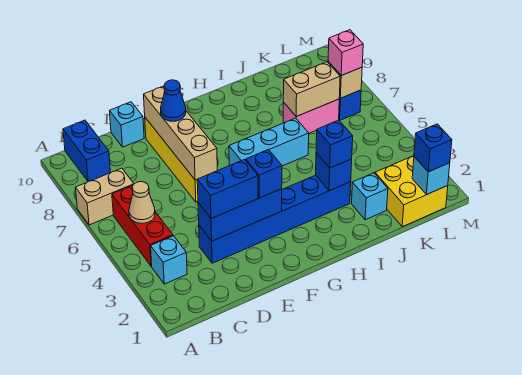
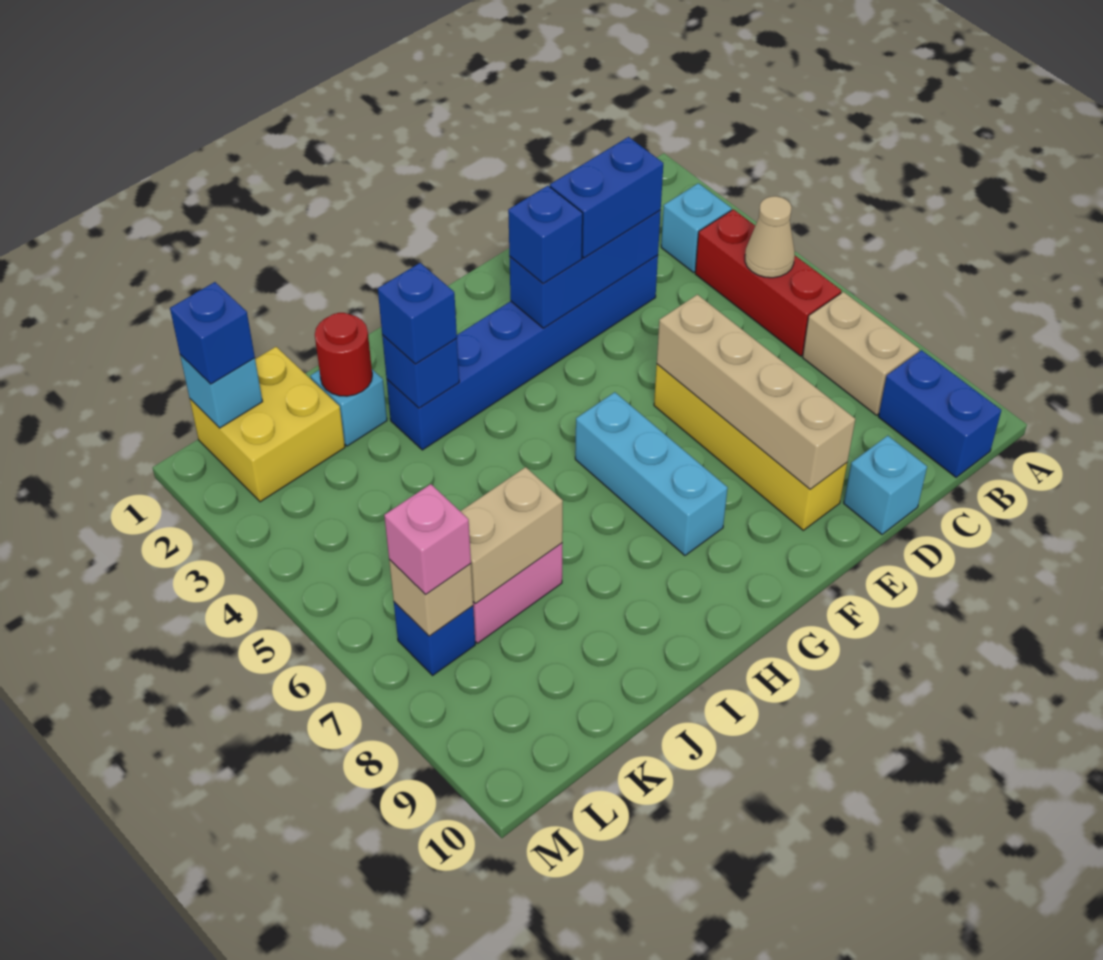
tan 1x2 brick [76,168,134,225] -> tan 1x2 brick turned to [802,292,919,415]
blue 1x1 cone [161,80,186,121] -> none
cyan 1x3 brick [229,118,309,166] -> cyan 1x3 brick turned to [575,392,728,555]
none -> red 1x1 round brick [315,313,372,396]

